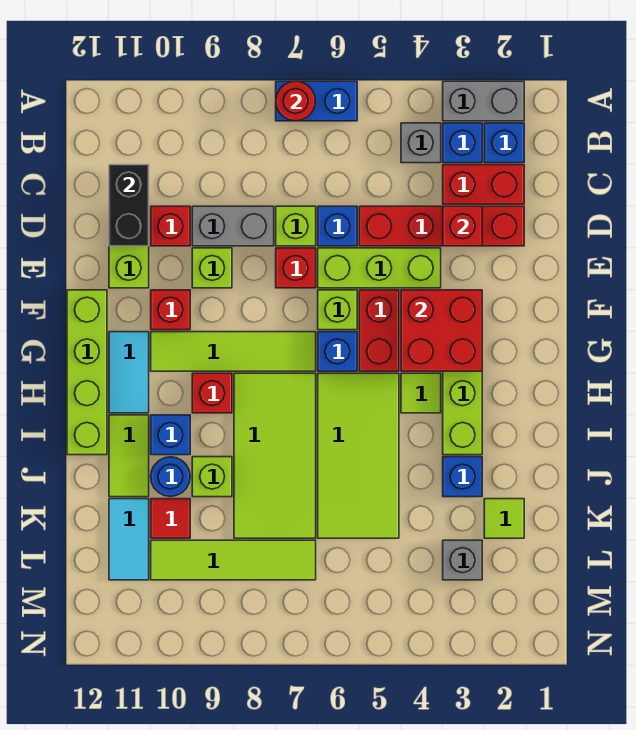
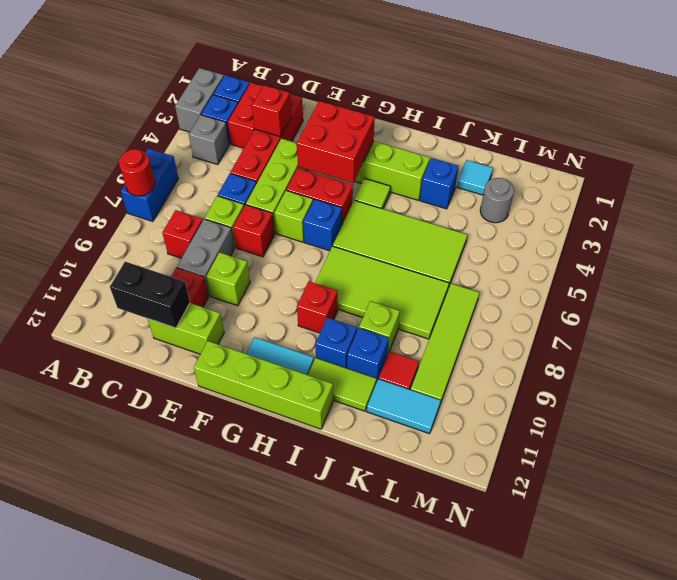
red 1x1 brick [151,290,190,330] -> red 1x1 brick moved to [162,210,203,258]
lime 1x4 tile [151,332,316,371] -> none
blue 1x1 round brick [151,457,190,497] -> blue 1x1 brick [347,328,389,383]
lime 1x1 tile [484,499,524,538] -> cyan 1x1 tile [457,160,493,195]
grey 1x1 brick [443,540,482,580] -> grey 1x1 round brick [480,178,514,223]

